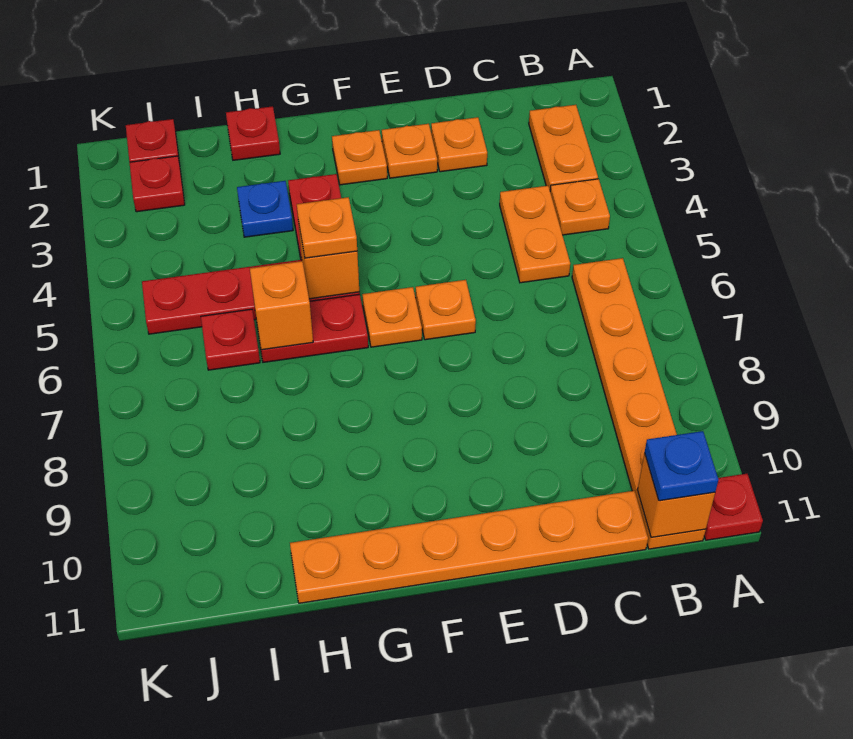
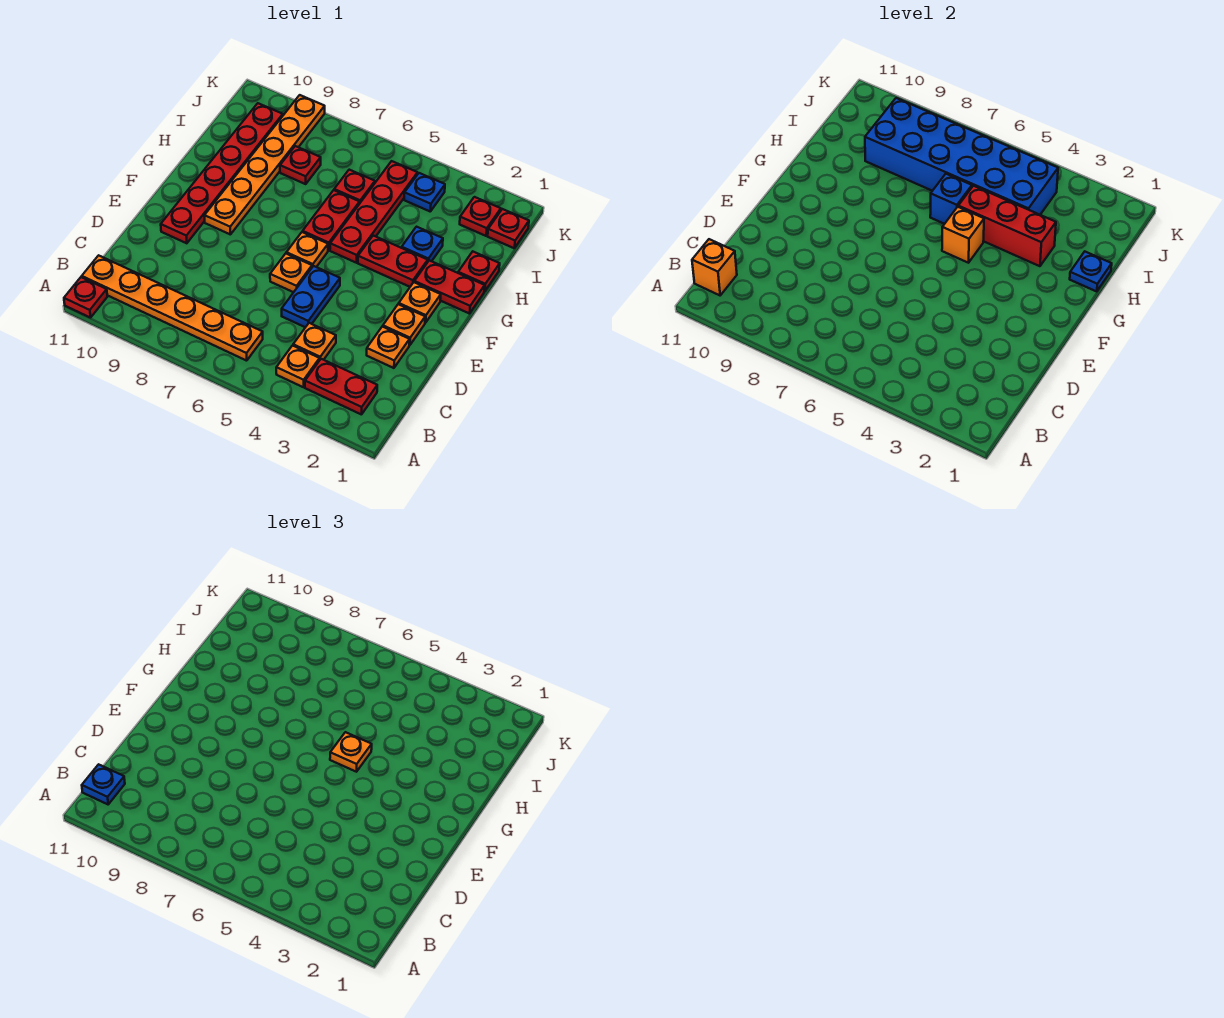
orange 1x2 plate [529,105,598,189] -> red 1x2 plate [305,359,377,415]
orange 1x2 plate [500,186,570,283] -> orange 1x1 plate [293,323,336,360]
orange 1x6 plate [290,491,648,603] -> orange 1x6 plate moved to [204,95,325,235]
none -> blue 1x2 plate [282,266,340,327]
none -> red 1x6 plate [161,103,283,243]
none -> red 1x2 plate [414,260,485,314]
none -> blue 1x1 plate [1070,252,1112,291]
none -> red 1x3 brick [958,186,1056,266]
orange 1x1 brick [250,261,313,350] -> blue 1x1 brick [930,174,972,224]
none -> blue 2x6 brick [865,98,1058,215]
none -> red 1x1 plate [280,146,321,184]
none -> blue 1x1 plate [404,173,445,211]

